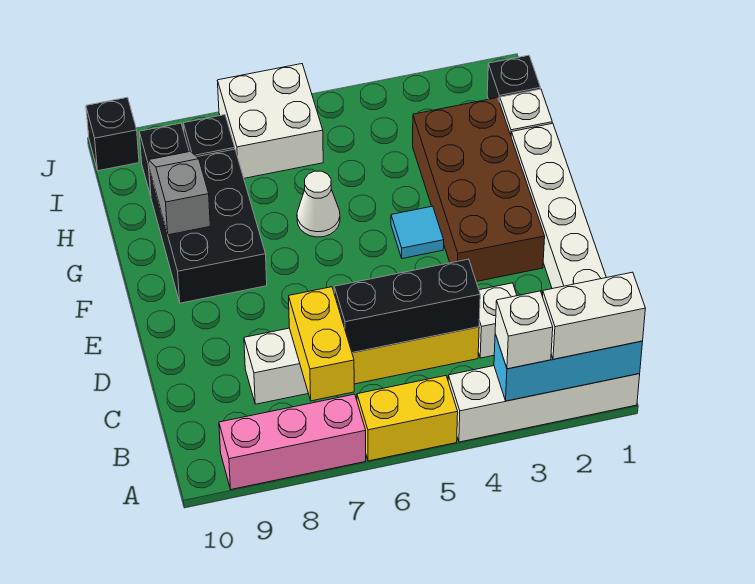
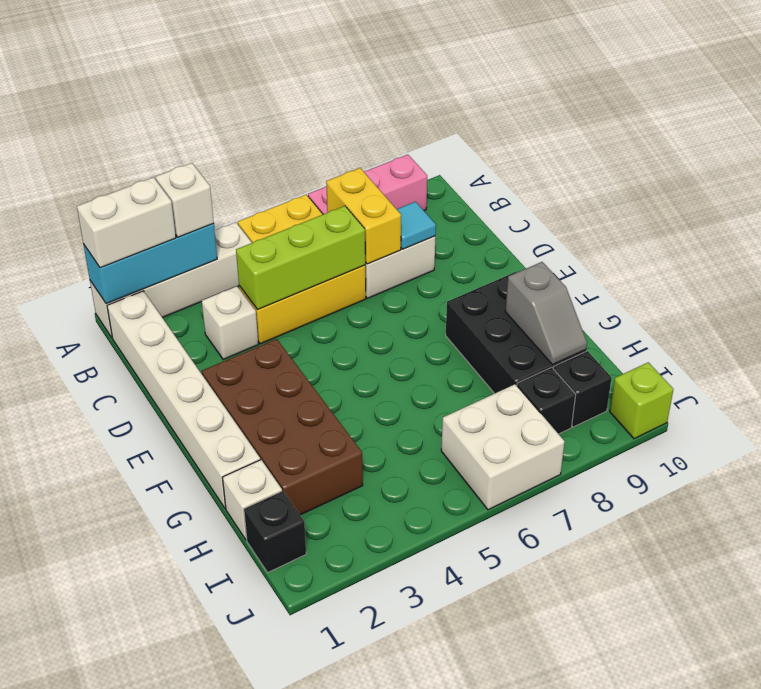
black 1x3 brick [334,259,480,353] -> lime 1x3 brick [236,206,365,309]
cyan 1x1 tile [391,206,444,259] -> cyan 1x1 tile moved to [397,202,436,249]
white 1x1 cone [297,171,340,237] -> none
black 1x1 brick [86,97,139,171] -> lime 1x1 brick [610,362,673,439]

